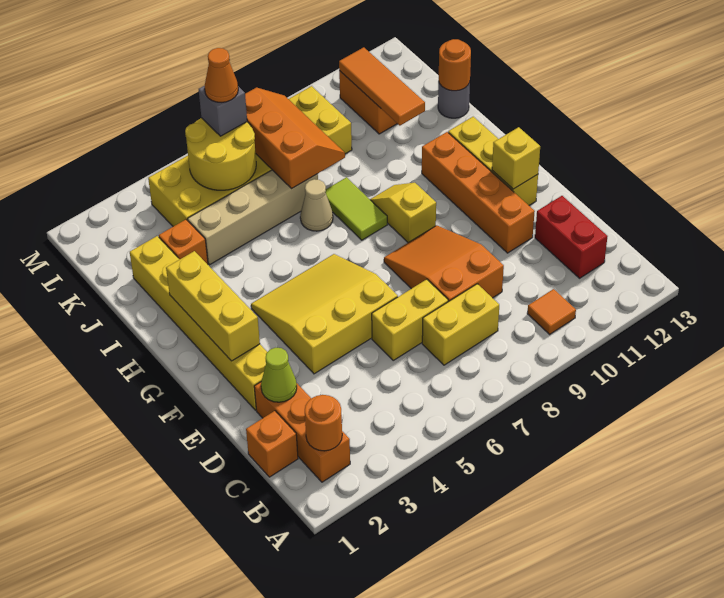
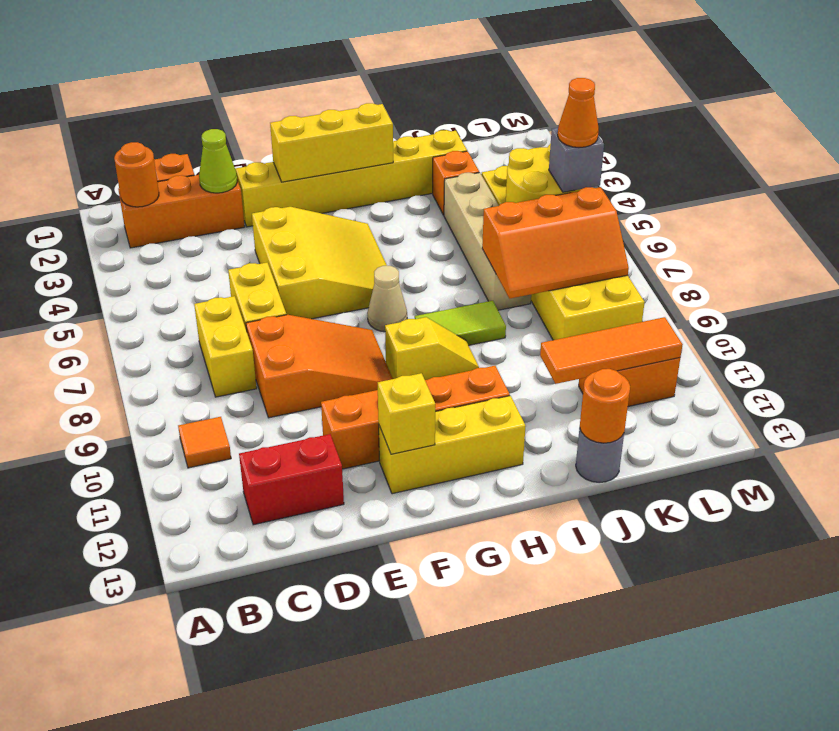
tan 1x1 cone [300,179,333,231] -> tan 1x1 cone moved to [367,266,407,332]

